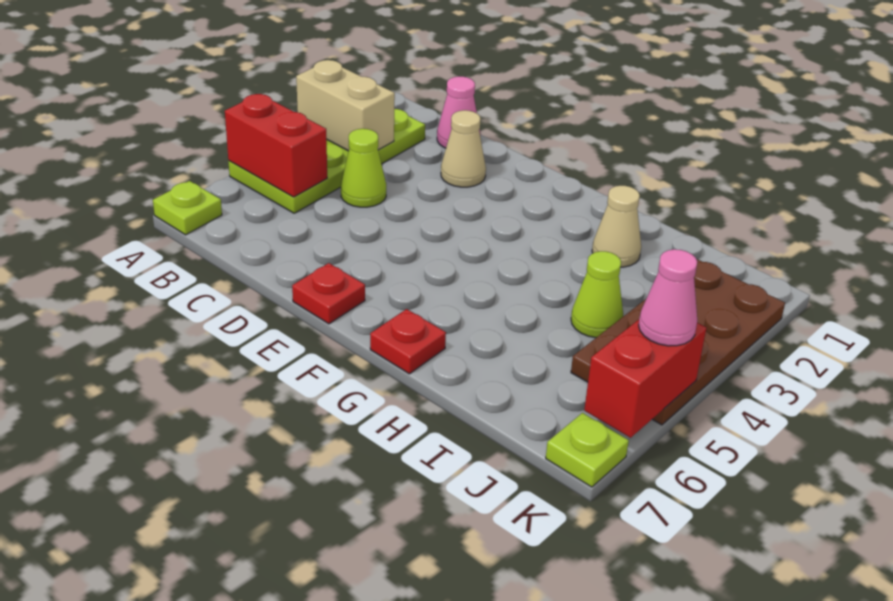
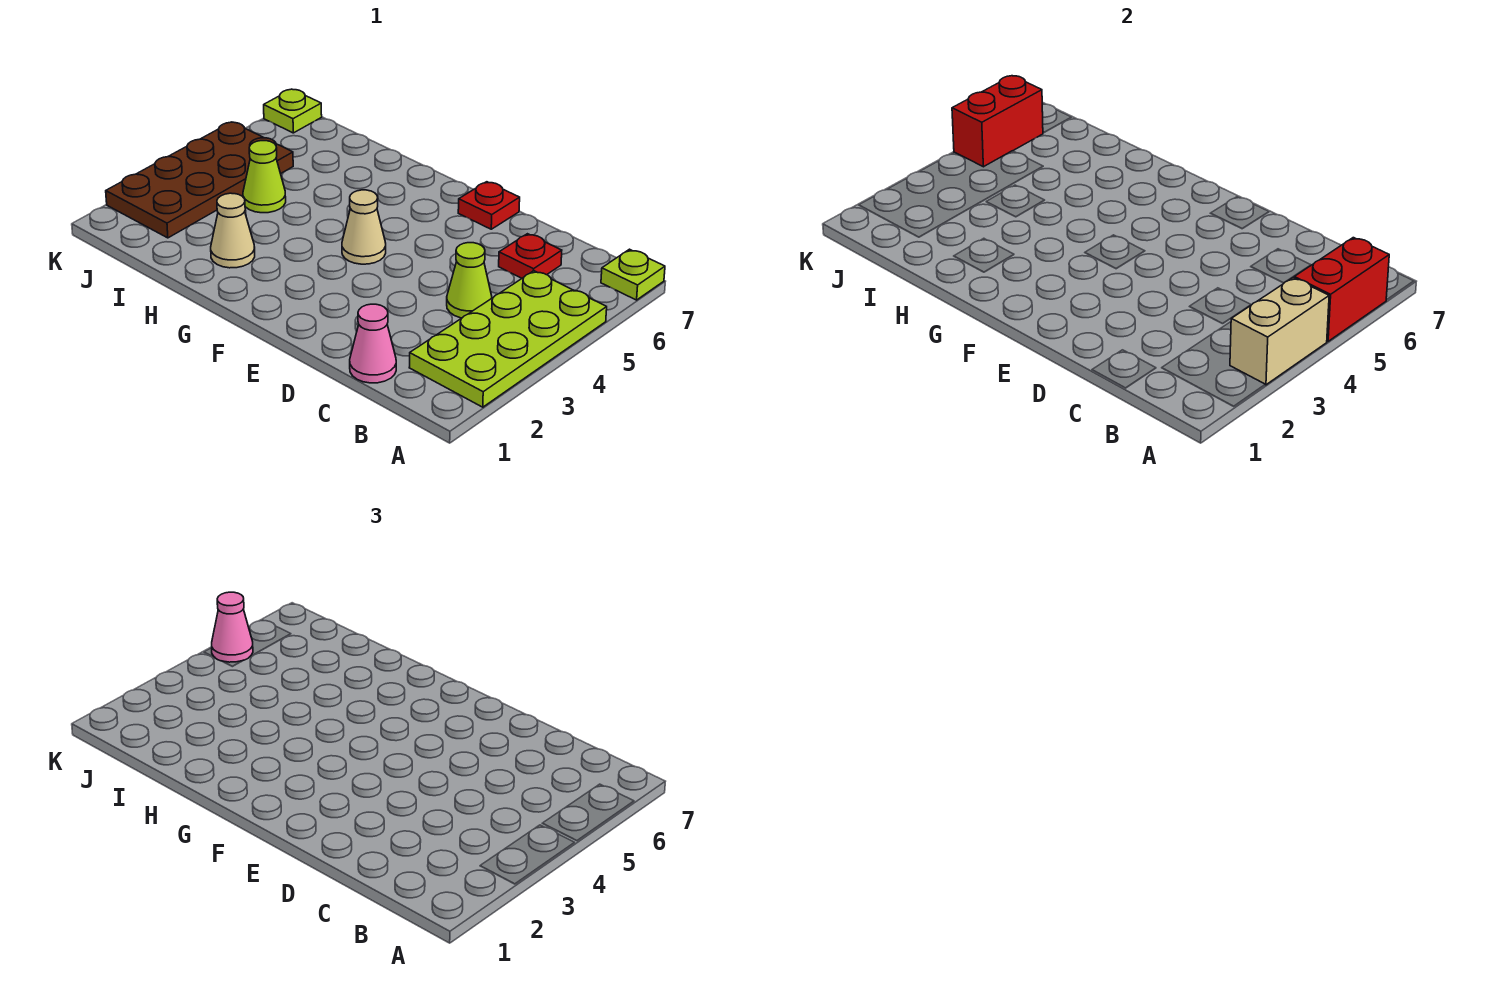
tan 1x2 brick [296,60,395,151] -> tan 1x2 brick turned to [1230,278,1329,385]
red 1x2 brick [225,94,327,197] -> red 1x2 brick turned to [1294,238,1389,341]
tan 1x1 cone [441,110,486,187] -> tan 1x1 cone moved to [342,190,386,264]
red 1x1 plate [370,309,446,374] -> red 1x1 plate moved to [499,234,562,278]

